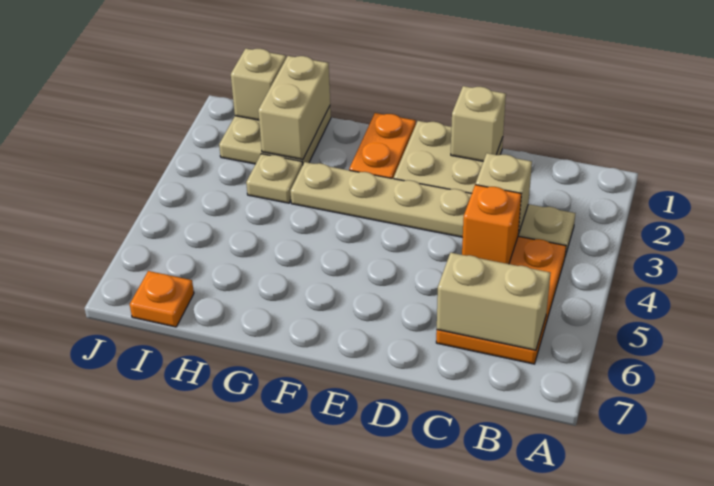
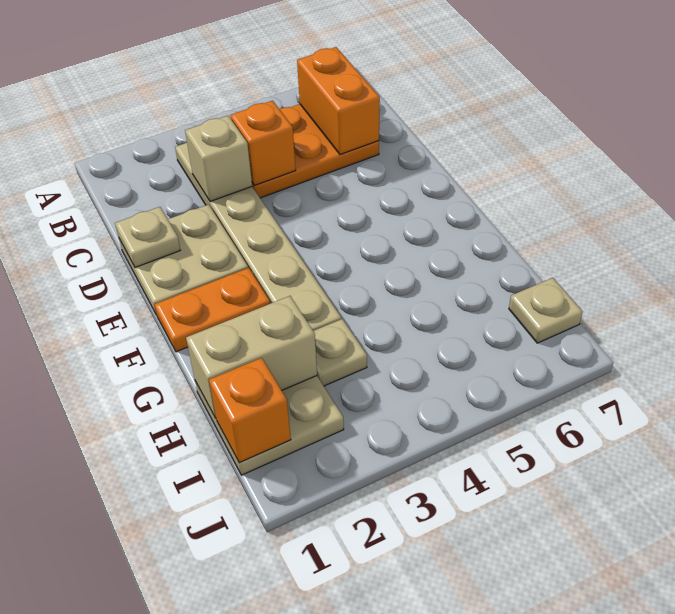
tan 1x2 brick [437,253,550,350] -> orange 1x2 brick [297,47,380,154]
tan 1x1 brick [451,86,506,161] -> tan 1x1 plate [115,207,180,267]
tan 1x1 brick [231,49,286,120] -> orange 1x1 brick [209,358,291,463]
orange 1x1 plate [130,271,194,327] -> tan 1x1 plate [509,278,583,343]

